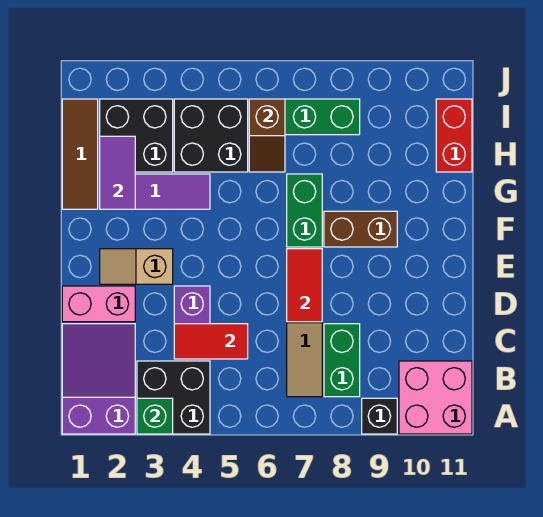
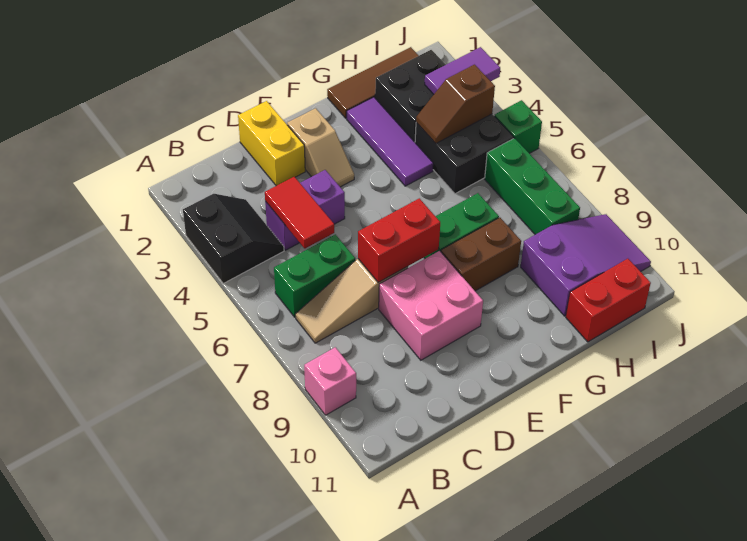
purple 2x3 slope [62,324,135,434] -> purple 2x3 slope moved to [521,214,651,316]
black 2x2 brick [137,361,210,434] -> black 2x2 slope [183,194,284,284]
green 1x1 brick [137,398,173,434] -> green 1x1 brick moved to [494,100,542,153]
black 1x1 brick [362,398,397,434] -> pink 1x1 brick [304,347,356,415]
pink 2x2 brick [399,361,472,434] -> pink 2x2 brick moved to [379,251,483,360]
green 1x2 brick [324,324,360,397] -> green 1x2 brick moved to [274,234,355,317]
pink 1x2 brick [62,286,135,322] -> yellow 1x2 brick [238,101,305,186]
red 1x2 tile [287,249,322,322] -> red 1x2 brick [358,198,440,282]
tan 1x2 slope [100,249,173,284] -> tan 1x2 slope turned to [287,108,354,187]
brown 1x2 brick [324,211,397,247] -> brown 1x2 brick turned to [441,218,521,291]
purple 1x2 tile [100,136,135,209] -> purple 1x2 tile moved to [425,47,500,94]
brown 1x2 slope [249,99,285,172] -> brown 1x2 slope moved to [416,65,495,143]

